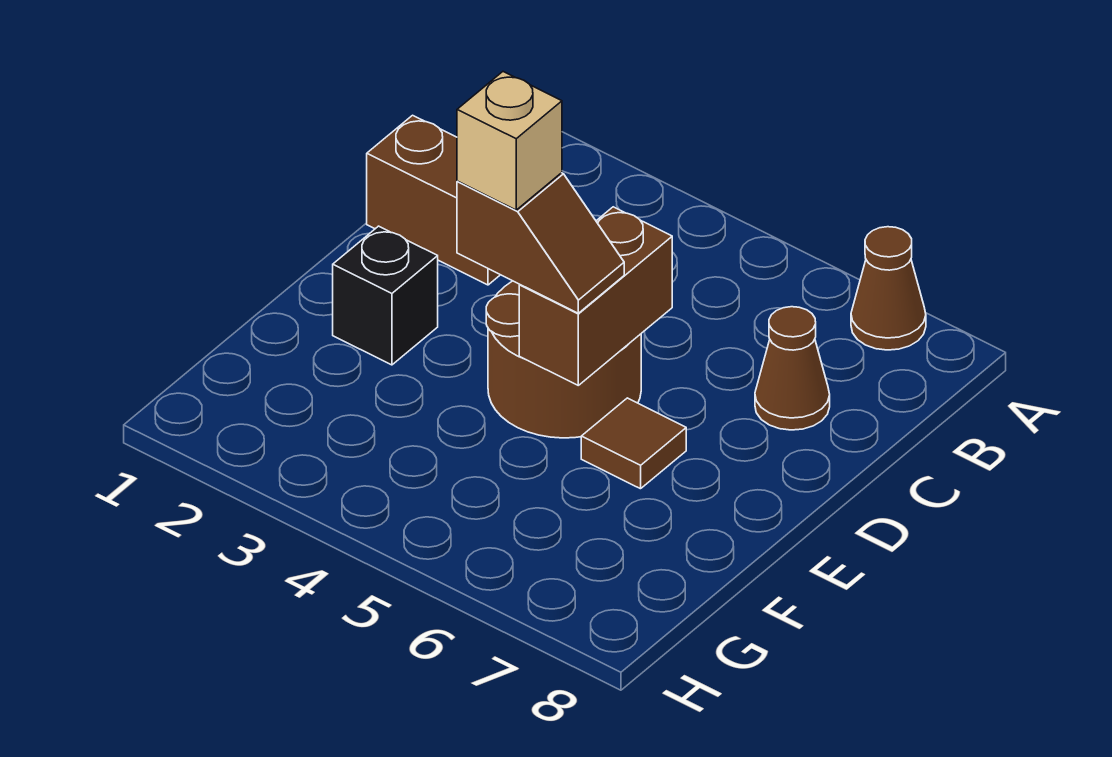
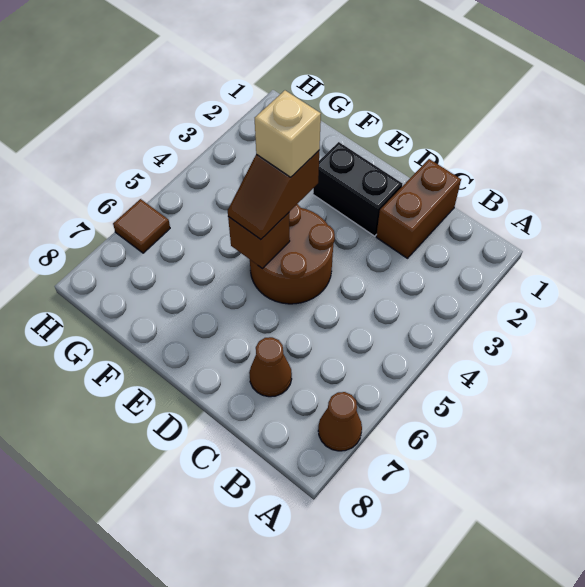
brown 1x2 brick [519,207,672,385] -> brown 1x1 brick [228,213,290,269]
black 1x1 brick [333,226,438,365] -> black 1x2 brick [313,142,403,236]
brown 1x1 tile [581,398,686,489] -> brown 1x1 tile moved to [113,199,170,253]

